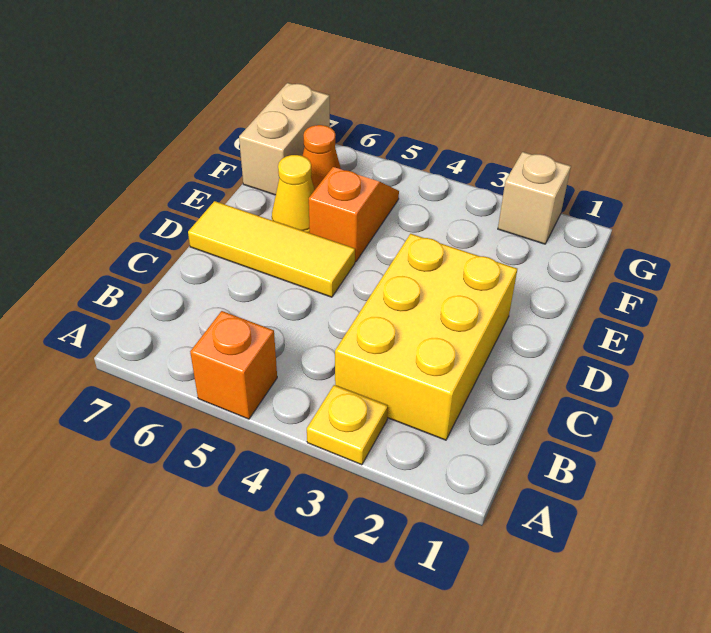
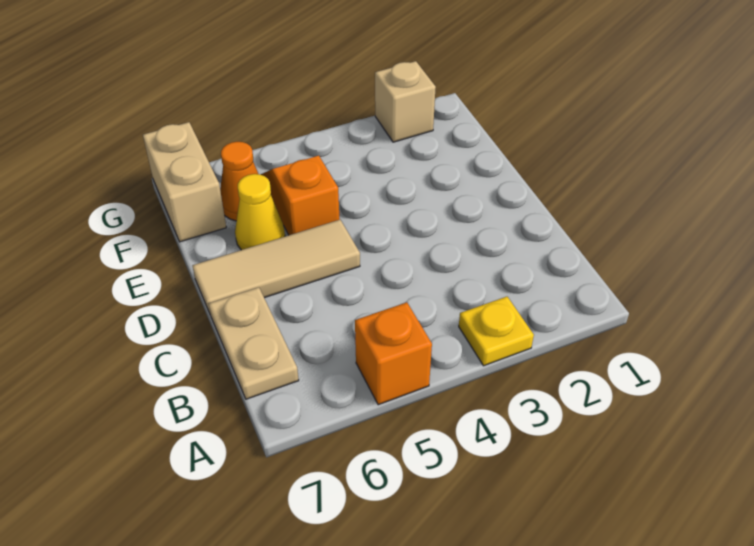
yellow 2x3 brick [335,234,517,440] -> none
none -> tan 1x2 plate [209,287,299,399]
yellow 1x3 tile [188,201,355,297] -> tan 1x3 tile [192,220,360,315]

